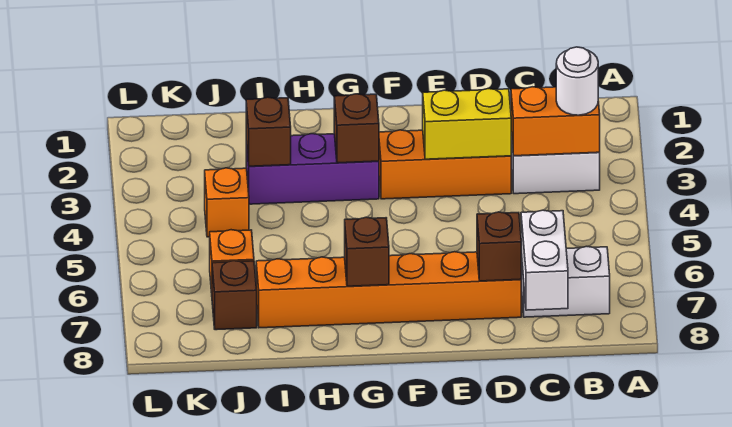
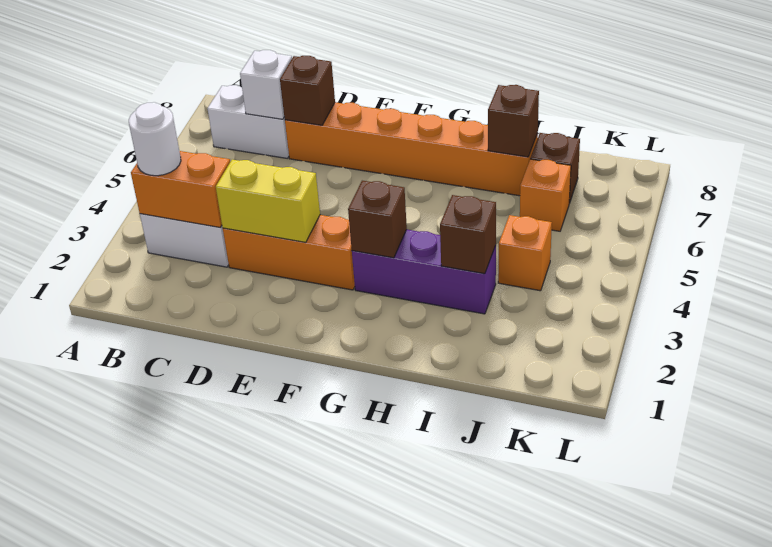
white 1x2 brick [521,210,568,310] -> white 1x1 brick [240,50,292,119]
brown 1x1 brick [345,217,389,286] -> brown 1x1 brick moved to [488,85,539,157]

